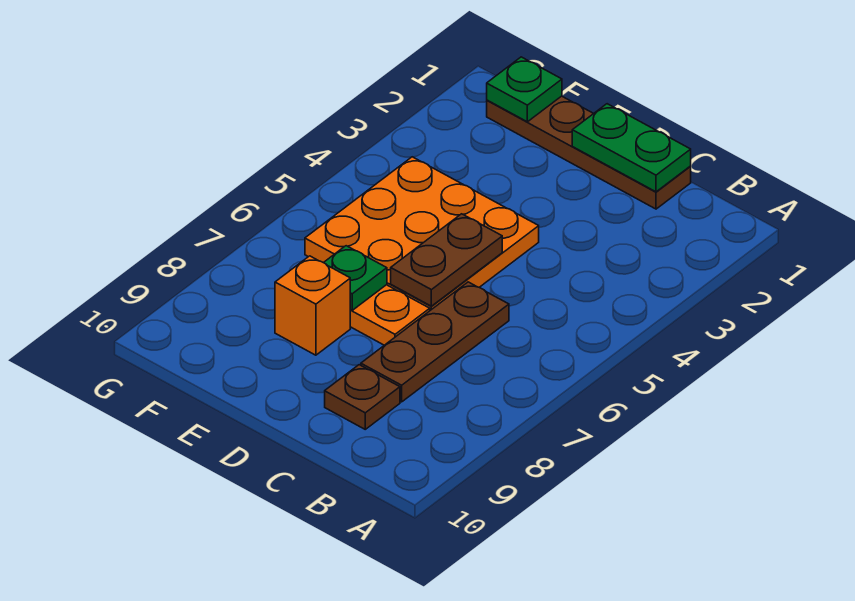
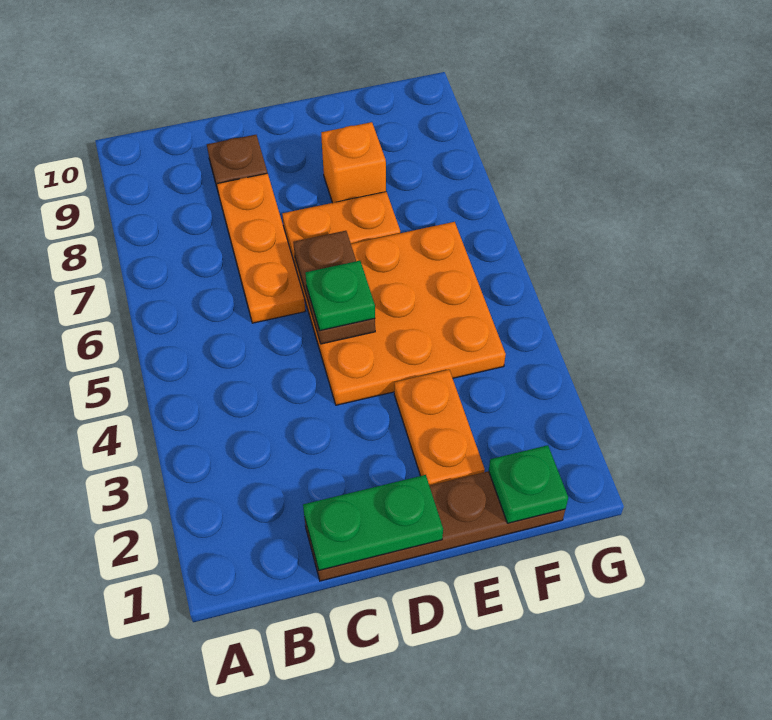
brown 1x3 plate [361,282,509,402] -> orange 1x3 plate [217,173,305,323]
none -> orange 1x2 plate [394,370,485,486]
green 1x1 plate [324,246,387,310] -> green 1x1 plate moved to [305,261,375,331]

